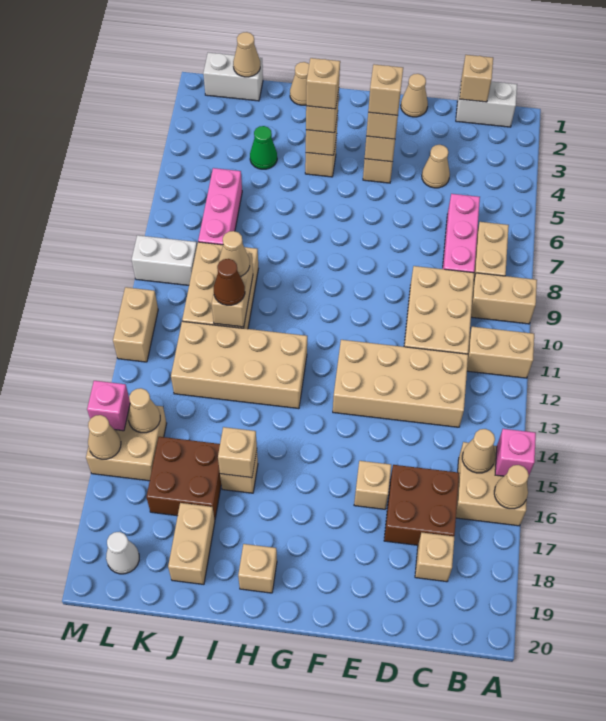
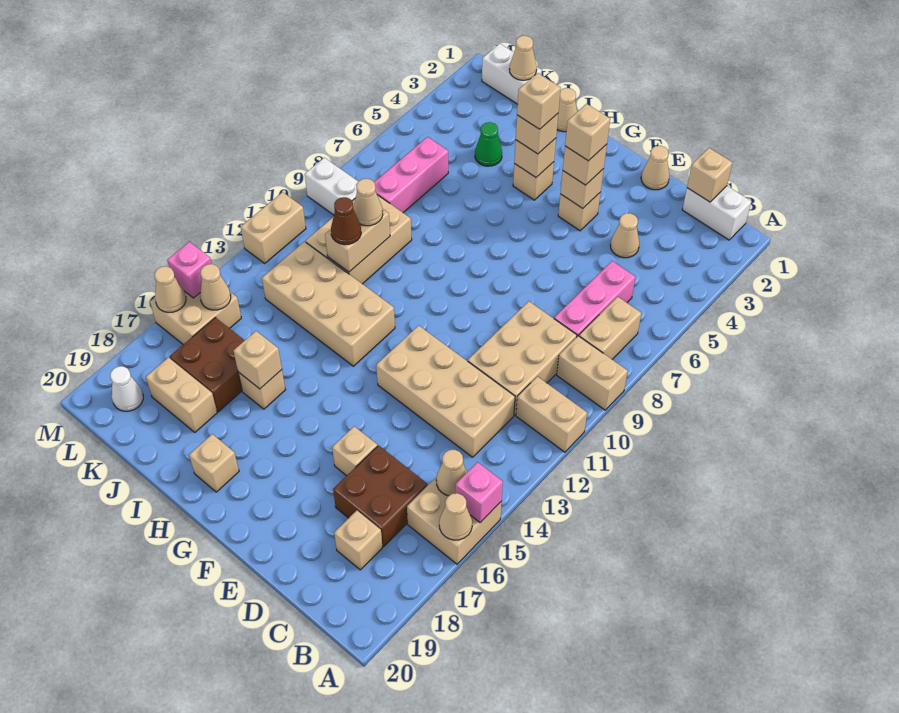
tan 1x2 brick [168,503,215,584] -> tan 1x2 brick turned to [146,358,217,432]

